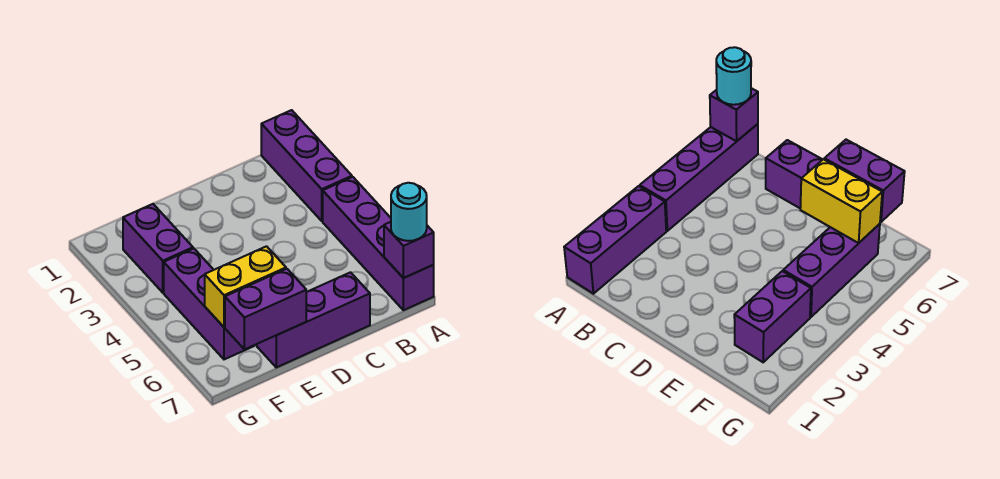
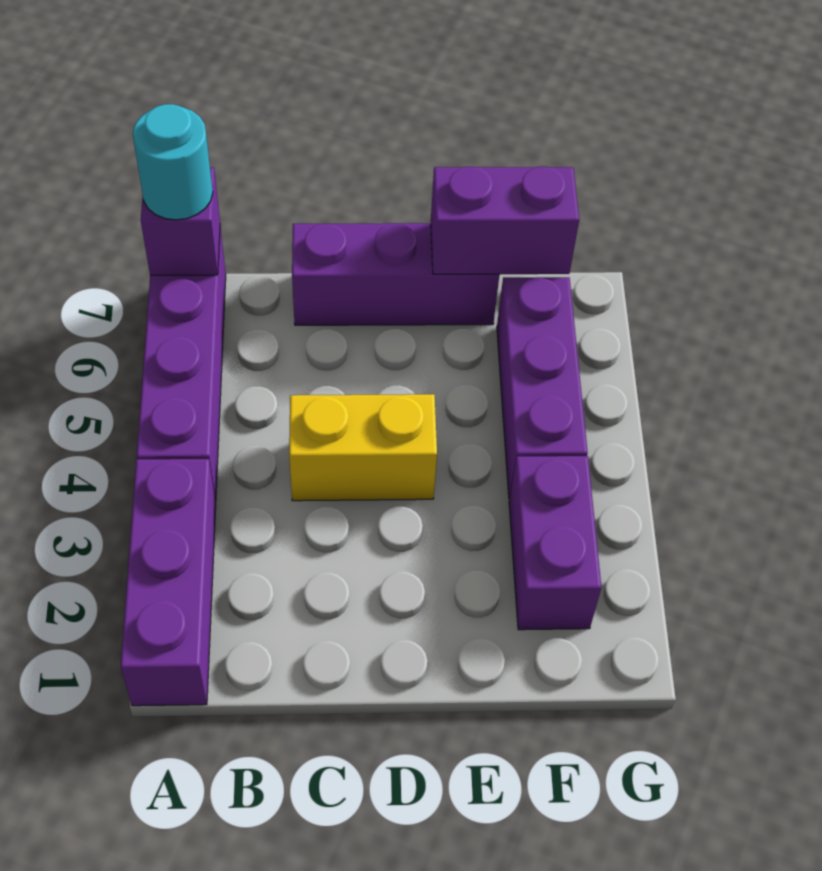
yellow 1x2 brick [205,246,286,327] -> yellow 1x2 brick moved to [289,394,437,501]

